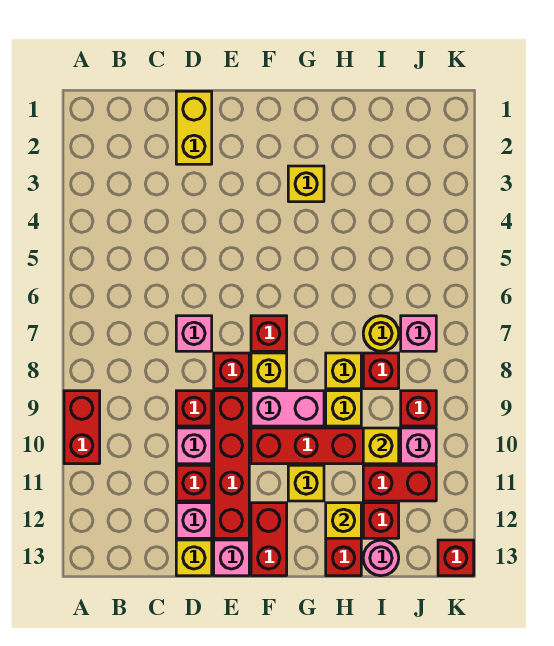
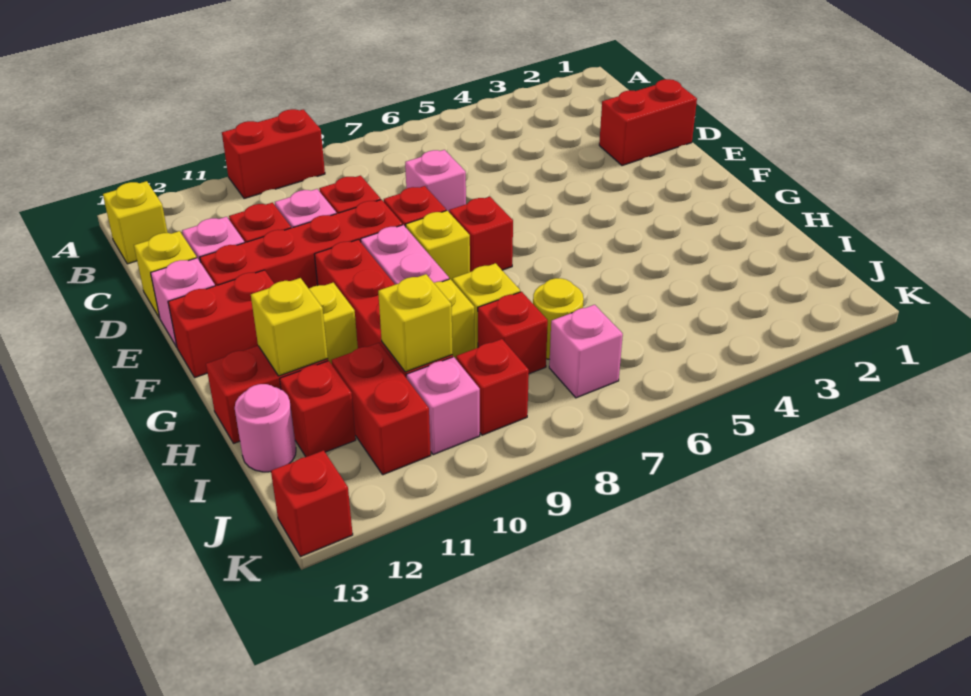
yellow 1x2 brick [176,91,212,164] -> red 1x2 brick [599,79,697,166]
yellow 1x1 brick [288,166,324,202] -> yellow 1x1 brick moved to [103,181,168,264]

